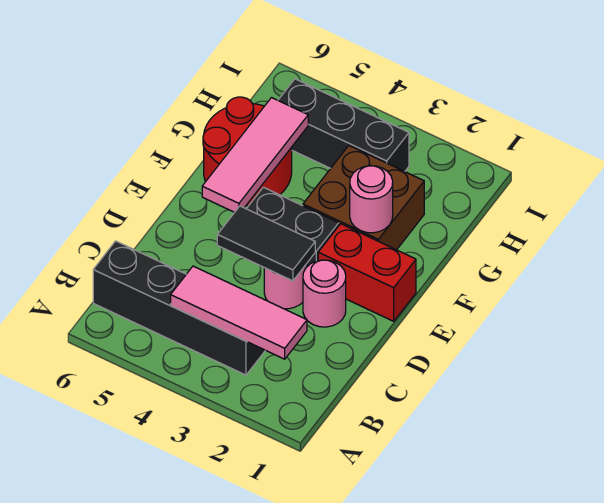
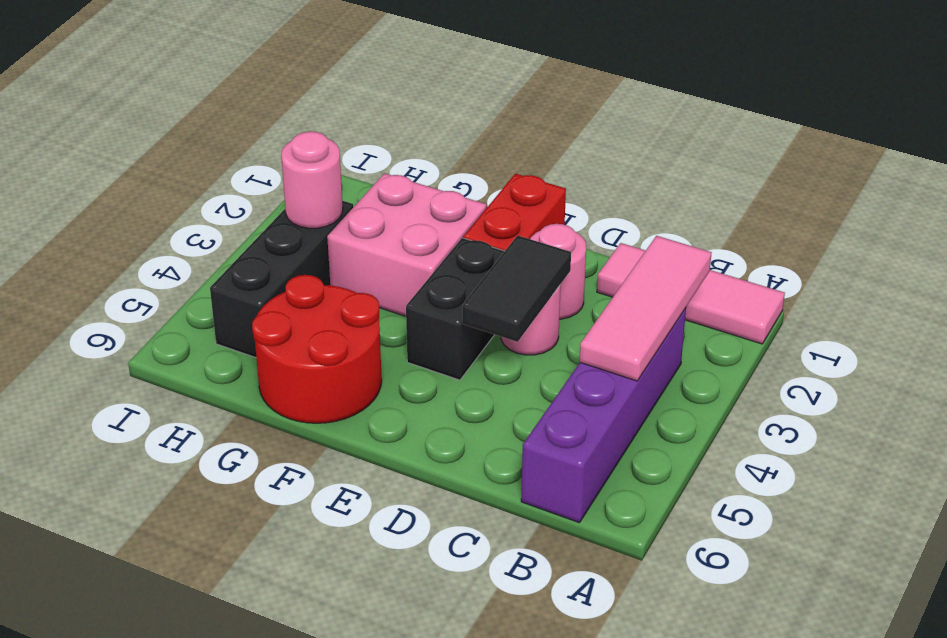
black 1x4 brick [93,241,265,375] -> purple 1x4 brick [521,308,686,523]
pink 1x3 tile [202,98,308,212] -> pink 1x3 tile moved to [597,243,785,344]
brown 2x2 brick [303,146,424,250] -> pink 2x2 brick [327,173,487,316]
pink 1x1 round brick [350,166,393,233] -> pink 1x1 round brick moved to [281,131,343,228]

